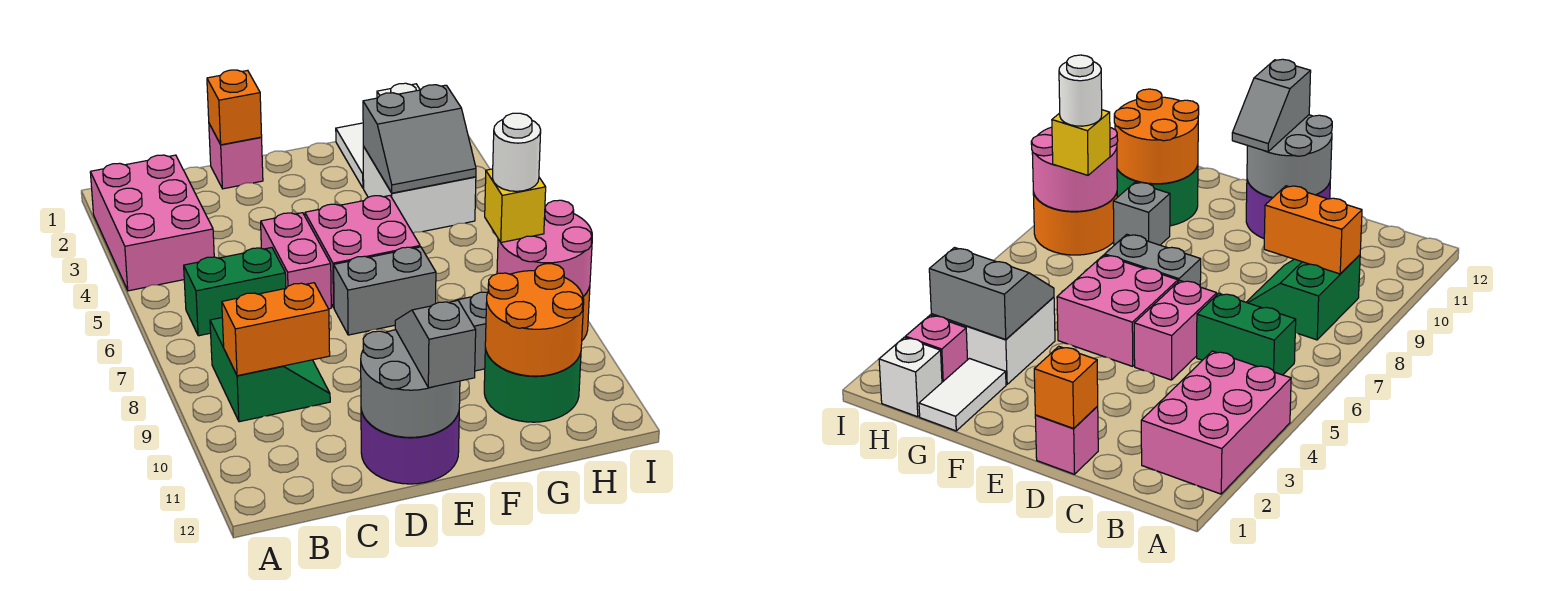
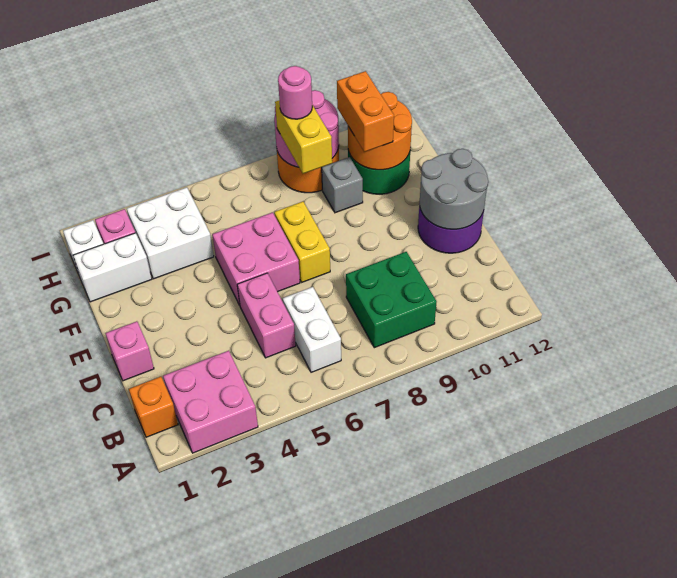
pink 2x3 brick [90,155,214,291] -> pink 2x2 brick [163,351,258,453]
green 1x2 brick [184,248,286,336] -> white 1x2 brick [282,287,341,372]
green 2x2 slope [210,318,330,422] -> green 2x2 brick [346,252,436,348]
orange 1x2 brick [222,283,330,376] -> orange 1x2 brick moved to [337,71,394,152]
orange 1x1 brick [207,70,262,145] -> orange 1x1 brick moved to [129,377,178,437]
pink 1x2 brick [261,213,331,309] -> pink 1x2 brick turned to [237,273,296,358]
grey 1x2 brick [334,247,436,335] -> yellow 1x2 brick [274,202,330,282]
grey 1x2 slope [395,301,476,388] -> none
white 1x2 tile [336,123,364,188] -> white 1x2 brick [73,233,152,302]
grey 2x2 slope [363,85,476,193] -> none
yellow 1x1 brick [485,169,546,242] -> yellow 1x2 brick [275,100,332,174]
white 1x1 round brick [493,113,541,191] -> pink 1x1 round brick [278,66,312,119]

